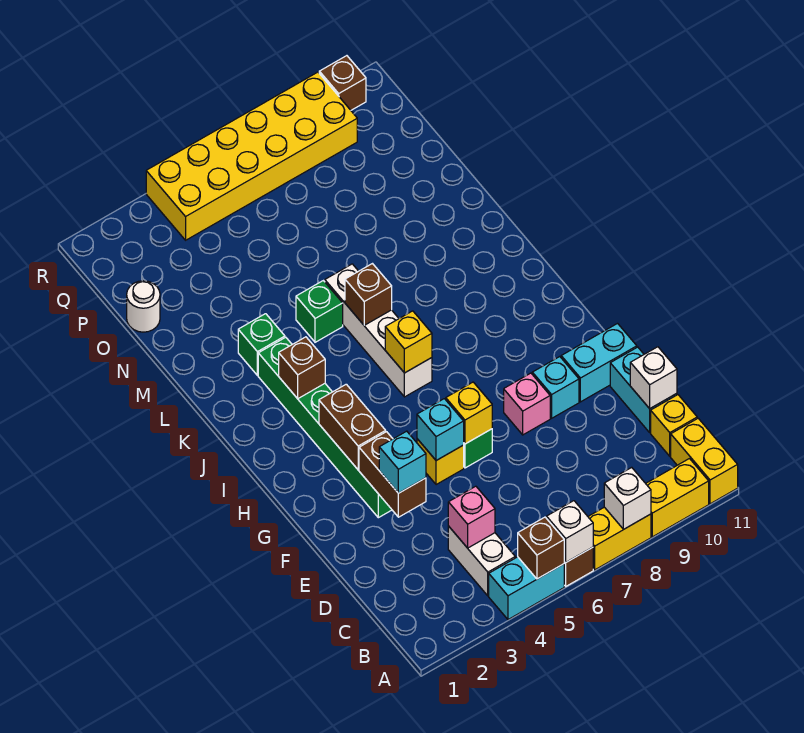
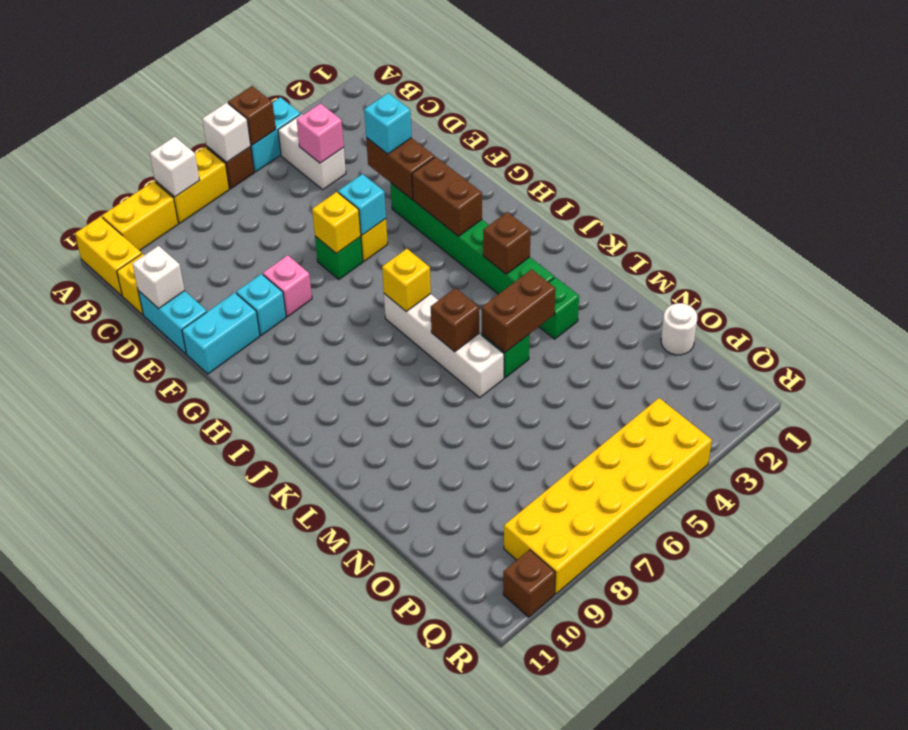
none -> brown 1x2 brick [482,269,556,352]

